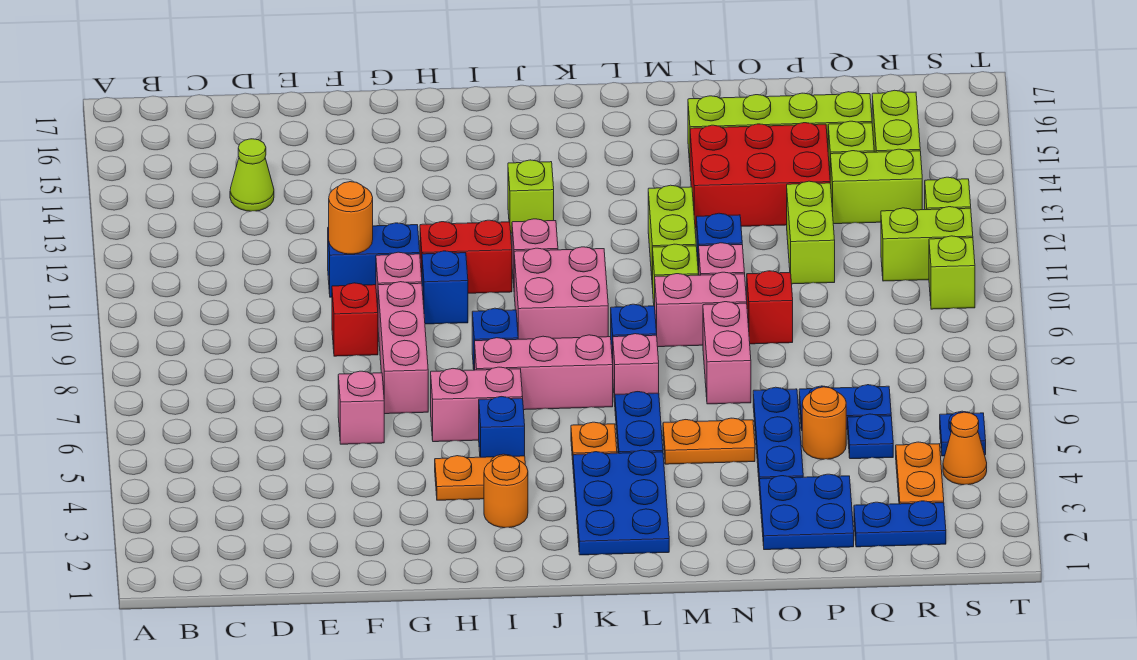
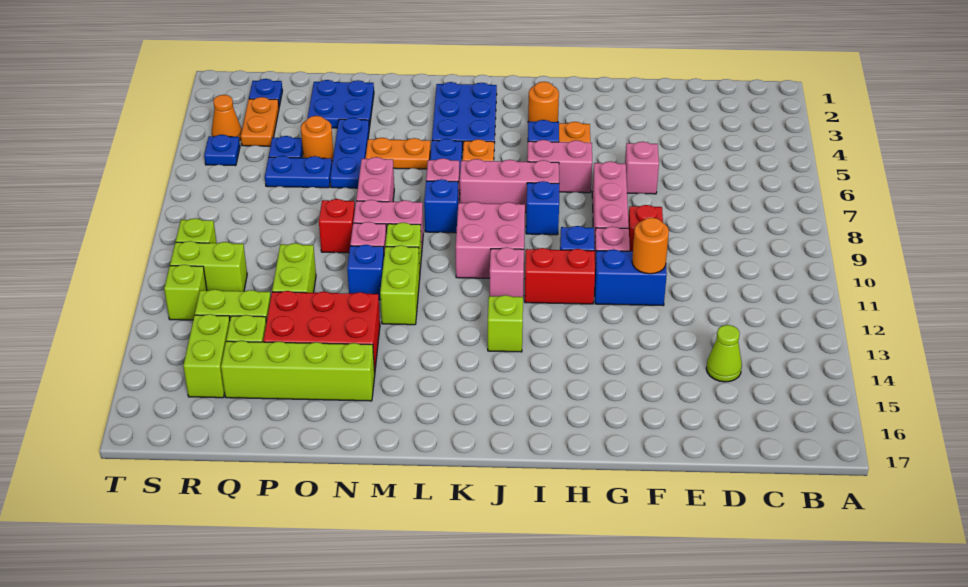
blue 1x2 plate [854,501,946,547] -> blue 1x1 plate [249,79,283,107]

